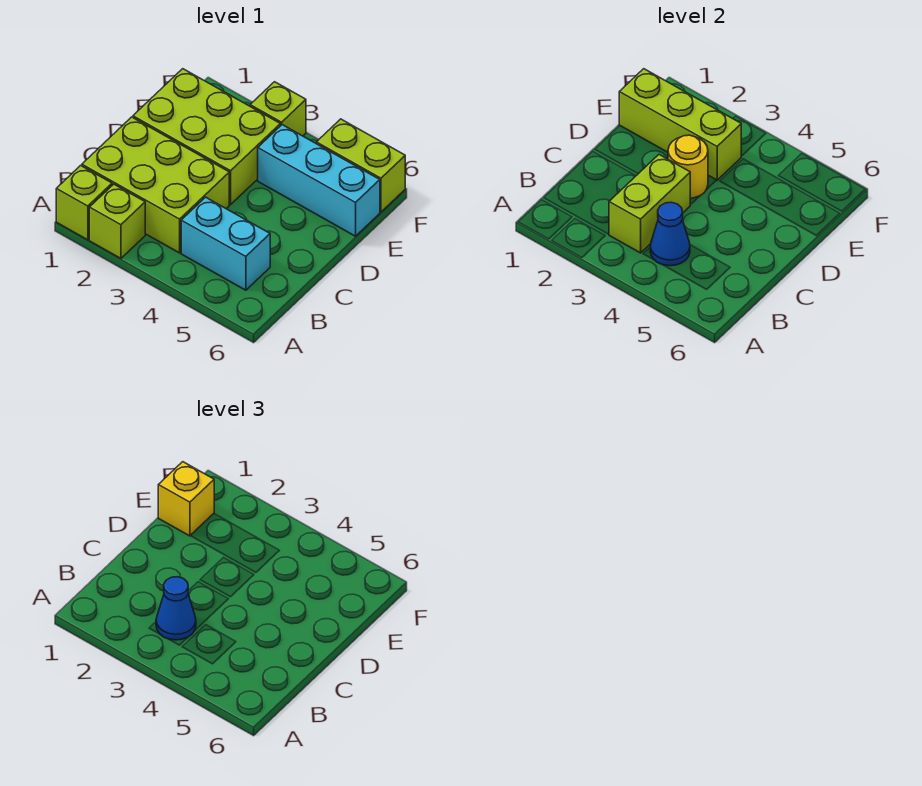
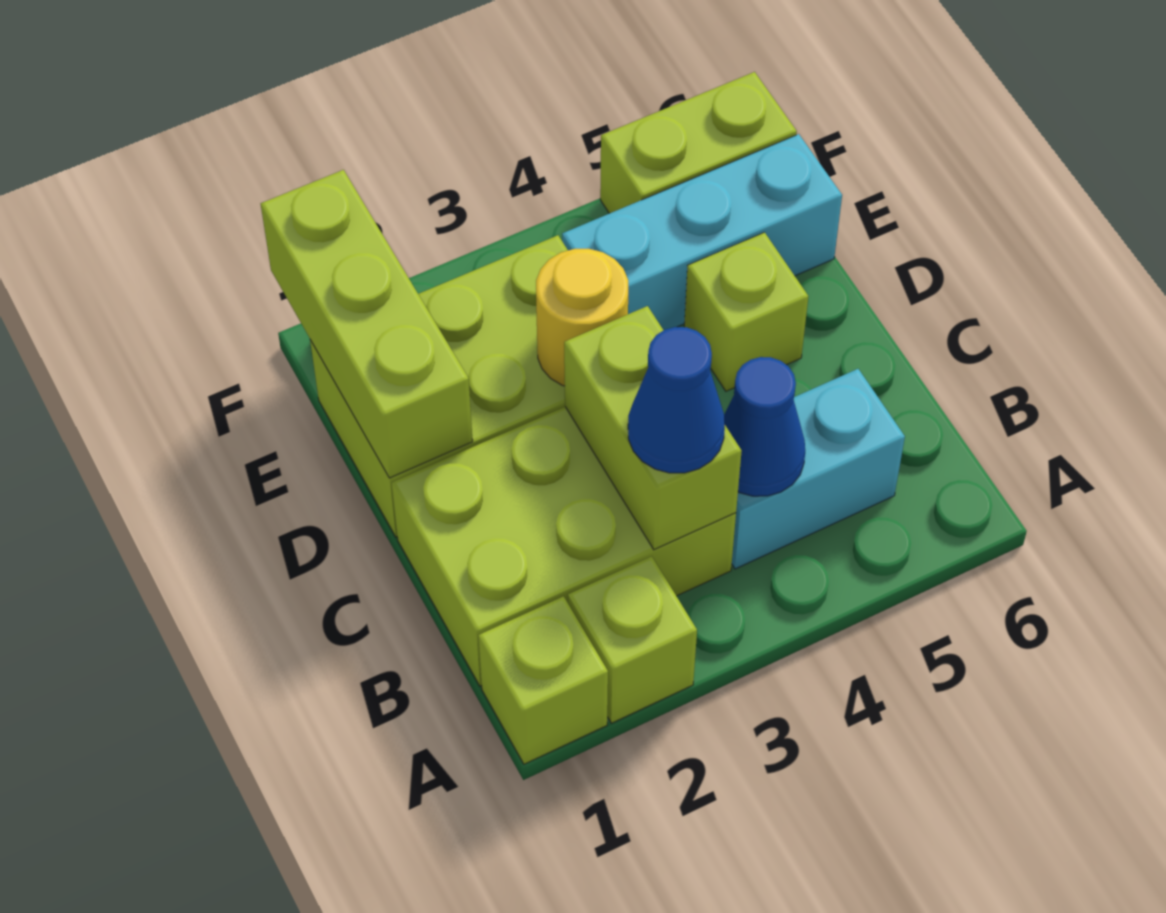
lime 1x3 brick [619,69,741,180] -> lime 1x3 brick turned to [261,170,473,478]
yellow 1x1 brick [158,462,214,536] -> none
lime 1x1 brick [250,82,306,136] -> lime 1x1 brick moved to [684,232,808,391]

